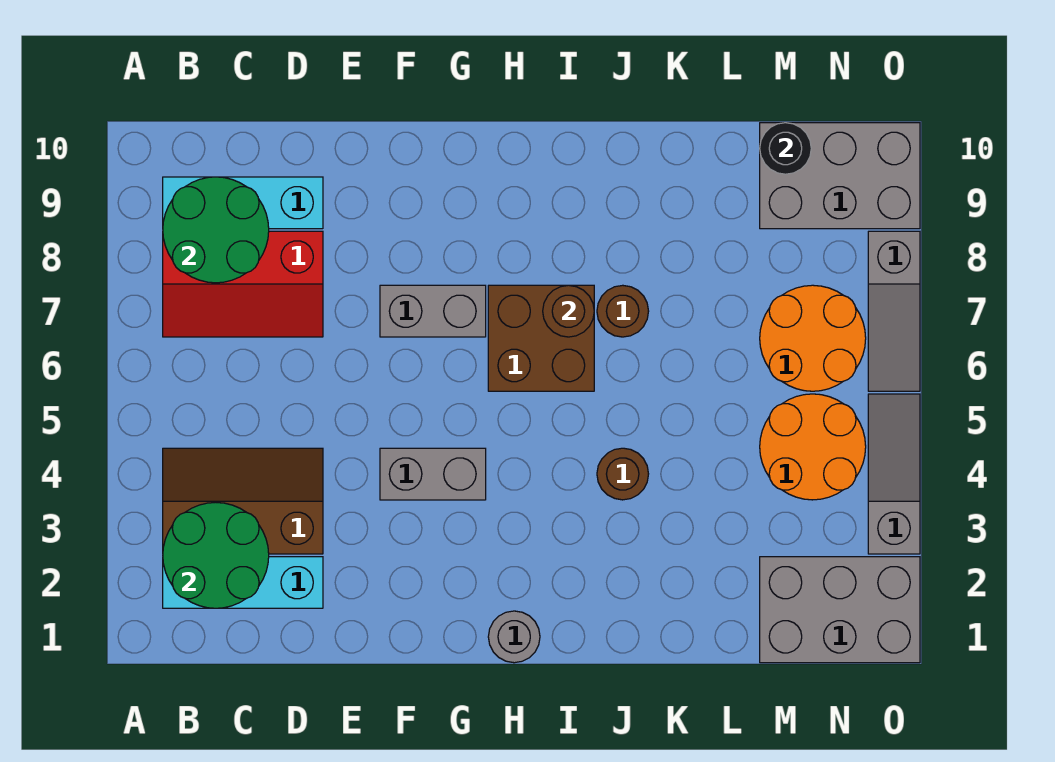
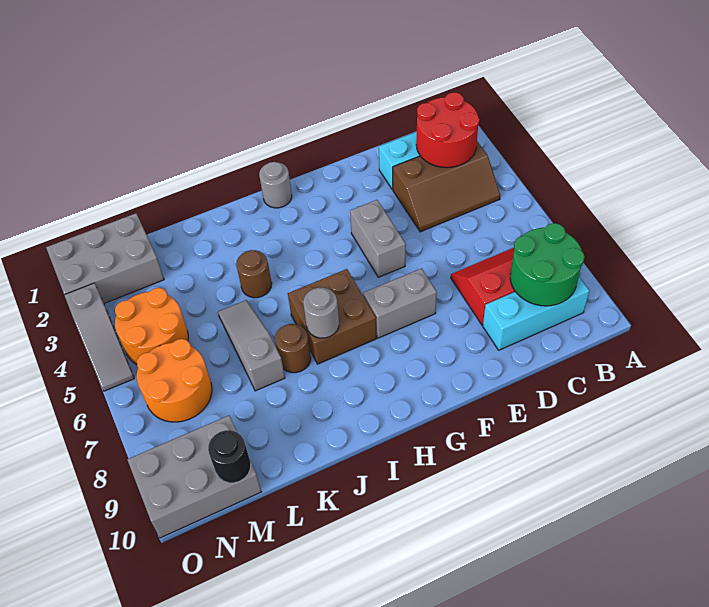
green 2x2 round brick [163,502,269,608] -> red 2x2 round brick [416,92,479,168]
grey 1x2 brick [380,448,486,500] -> grey 1x2 brick turned to [350,200,406,277]
brown 1x1 round brick [543,285,594,337] -> grey 1x1 round brick [303,288,339,338]
grey 1x3 slope [868,231,920,391] -> grey 1x3 slope moved to [218,300,285,391]

